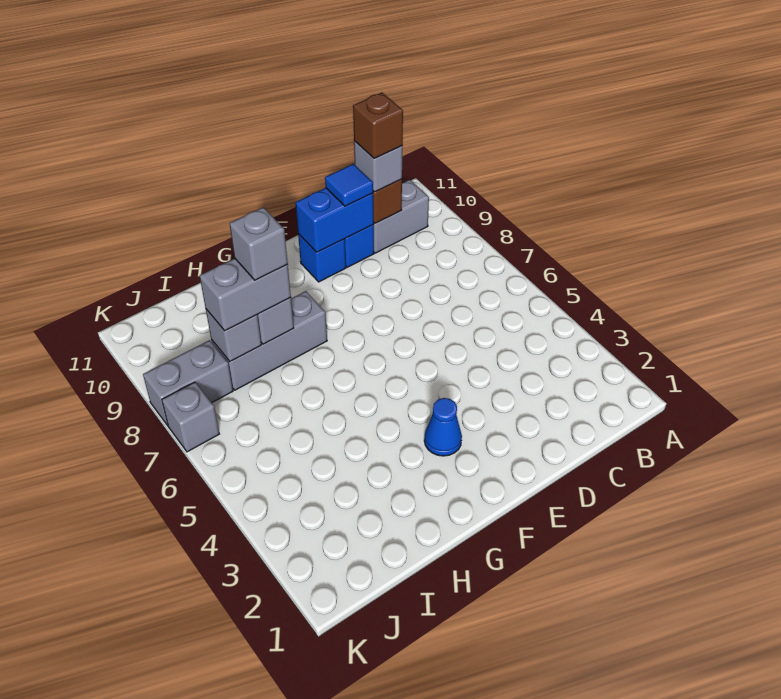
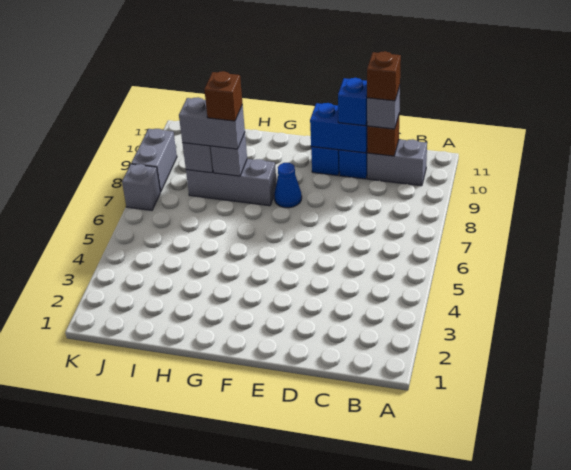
blue 1x1 tile [325,164,373,206] -> blue 1x1 brick [338,78,367,126]
blue 1x1 cone [424,398,462,456] -> blue 1x1 cone moved to [274,163,302,208]
grey 1x1 brick [230,207,288,280] -> brown 1x1 brick [204,71,242,121]
grey 1x2 brick [143,340,233,426] -> grey 1x2 brick turned to [131,129,177,192]

